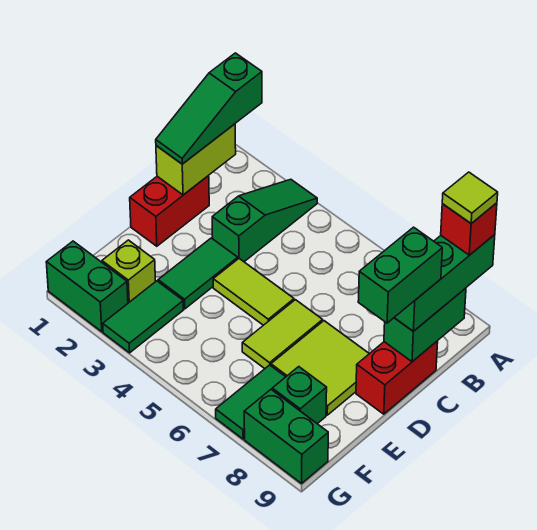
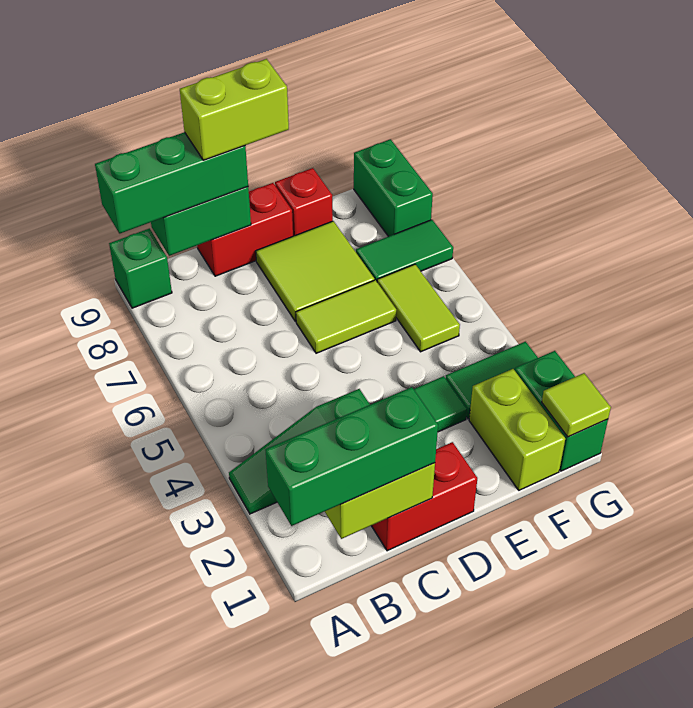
green 1x3 slope [156,53,262,164] -> green 1x3 brick [265,387,438,526]
red 1x1 brick [441,203,497,255] -> red 1x1 brick moved to [275,168,333,236]
lime 1x1 tile [442,172,498,223] -> lime 1x1 tile moved to [542,373,611,437]
green 1x2 brick [358,227,442,323] -> lime 1x2 brick [180,59,289,160]
lime 1x2 tile [213,259,294,325] -> lime 1x2 tile moved to [377,264,460,352]
lime 1x1 brick [102,240,156,303] -> lime 1x2 brick [469,369,565,490]
green 1x1 brick [272,367,327,424] -> green 1x1 brick moved to [109,228,172,308]

